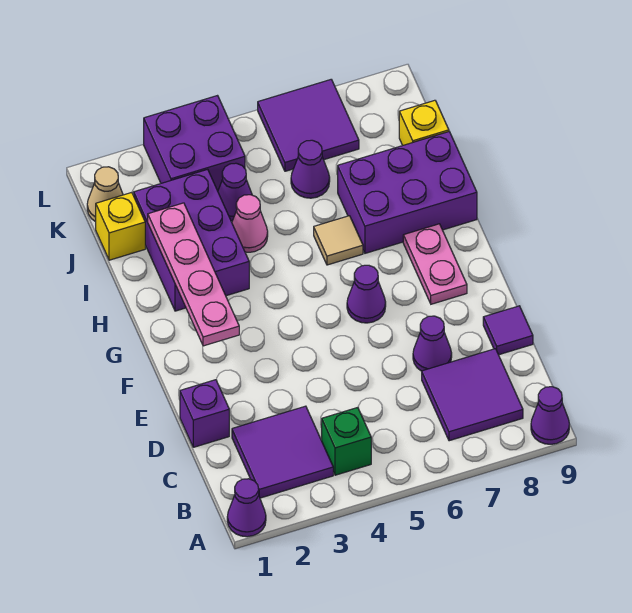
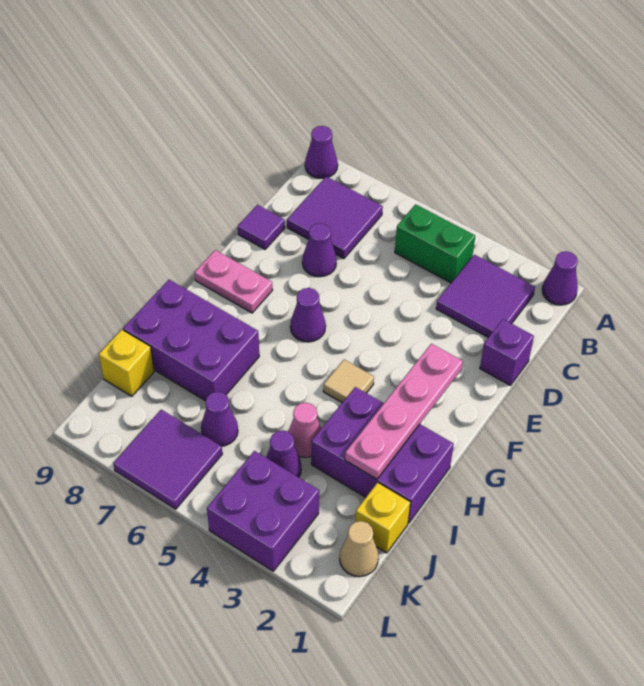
green 1x1 brick [322,408,371,475] -> green 1x2 brick [395,204,475,283]
pink 1x2 plate [403,224,467,304] -> pink 1x2 plate turned to [194,250,272,313]
purple 2x3 brick [134,169,249,311] -> purple 2x3 brick turned to [311,387,454,523]
tan 1x1 tile [314,216,363,265] -> tan 1x1 tile moved to [323,360,374,403]

